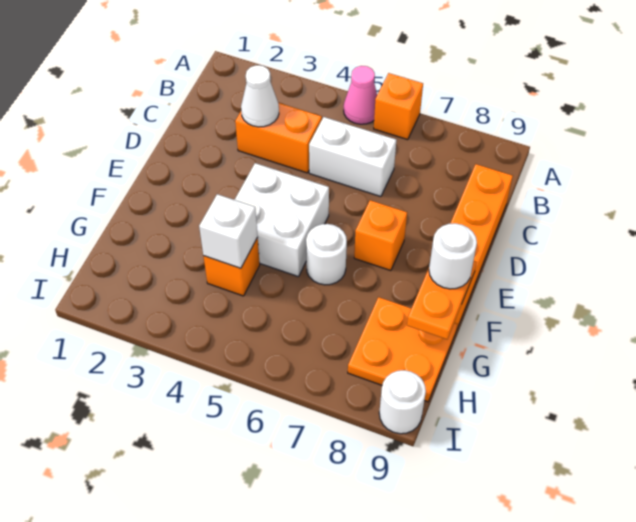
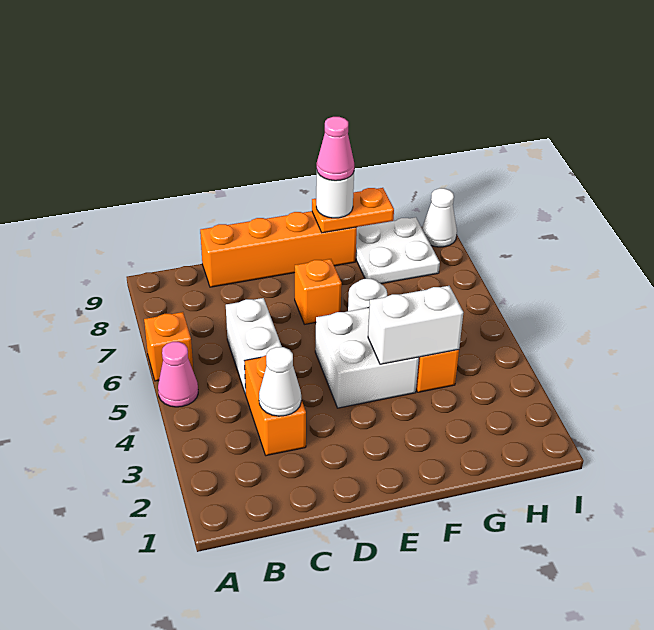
none -> pink 1x1 cone [317,117,354,181]
white 1x1 brick [199,194,258,268] -> white 1x2 brick [368,286,464,364]
orange 2x2 plate [348,297,457,402] -> white 2x2 plate [356,217,440,284]
white 1x1 round brick [379,370,426,434] -> white 1x1 cone [422,188,457,247]

